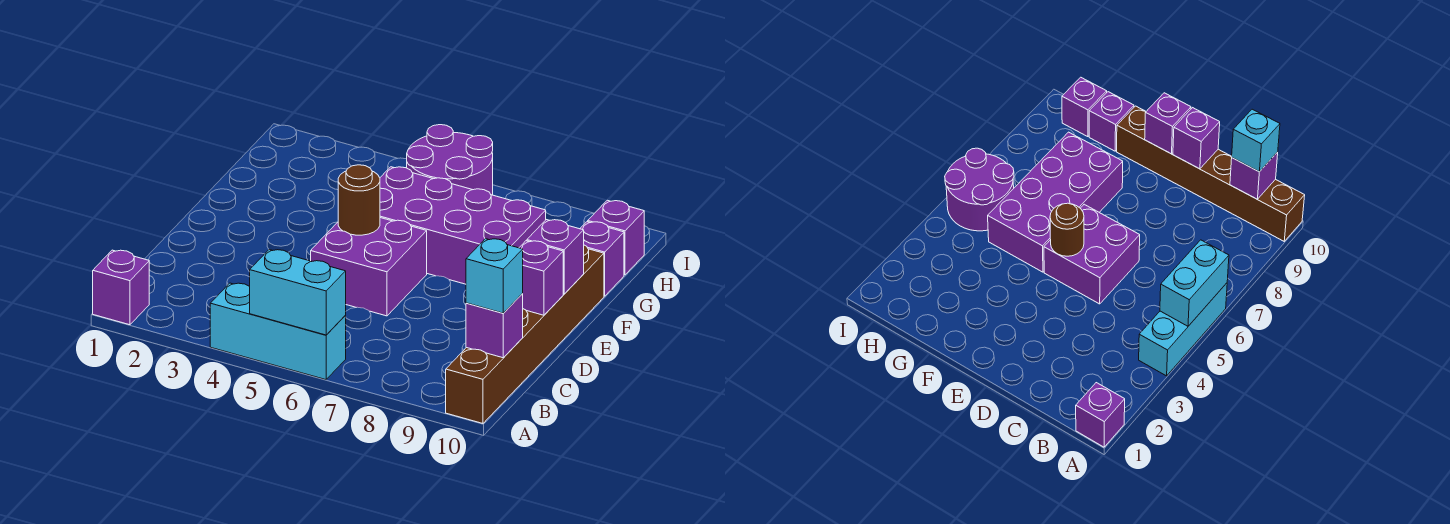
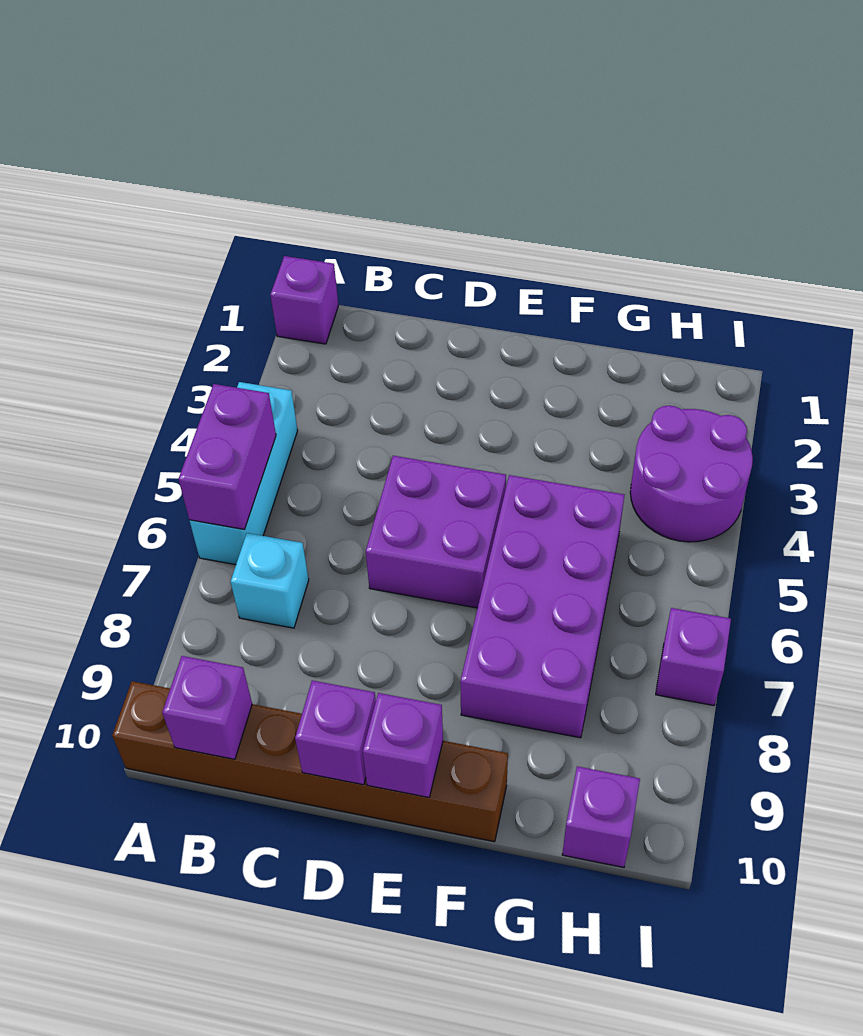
cyan 1x2 brick [250,250,346,335] -> purple 1x2 brick [179,384,276,530]
cyan 1x1 brick [466,239,523,313] -> cyan 1x1 brick moved to [231,533,309,628]
brown 1x1 round brick [338,165,380,235] -> none
purple 1x1 brick [580,222,624,296] -> purple 1x1 brick moved to [656,608,731,706]
purple 2x2 round brick [407,125,493,195] -> purple 2x2 round brick moved to [630,405,753,542]

